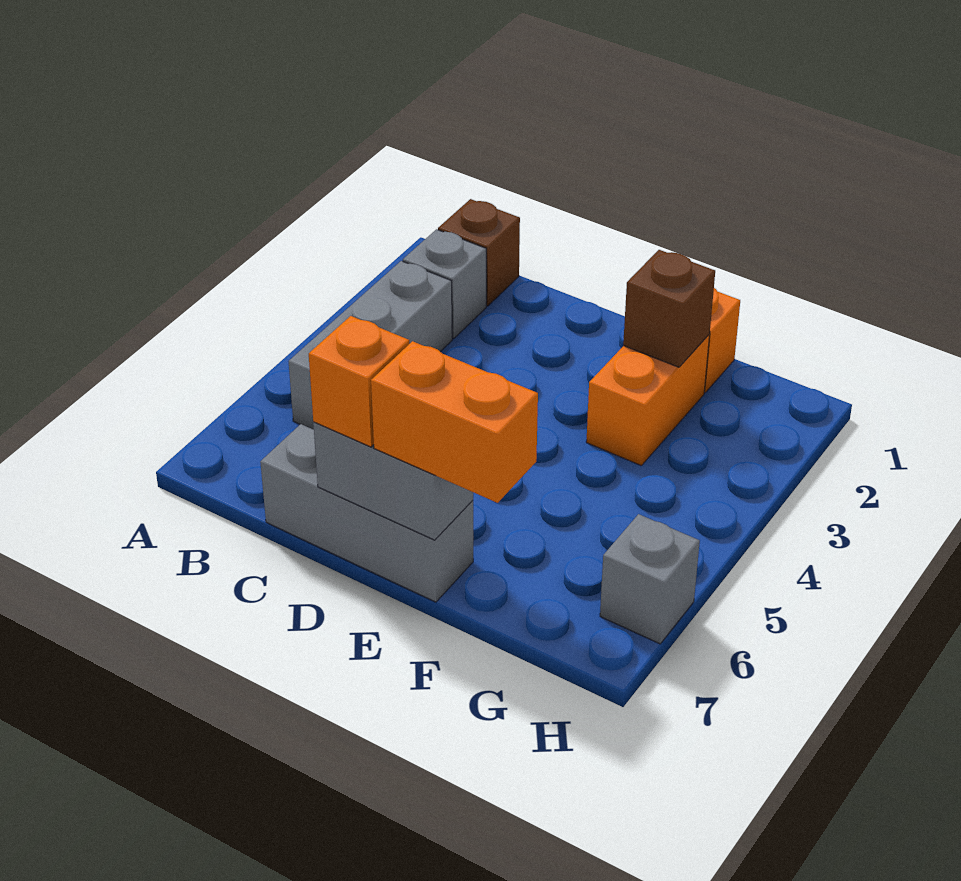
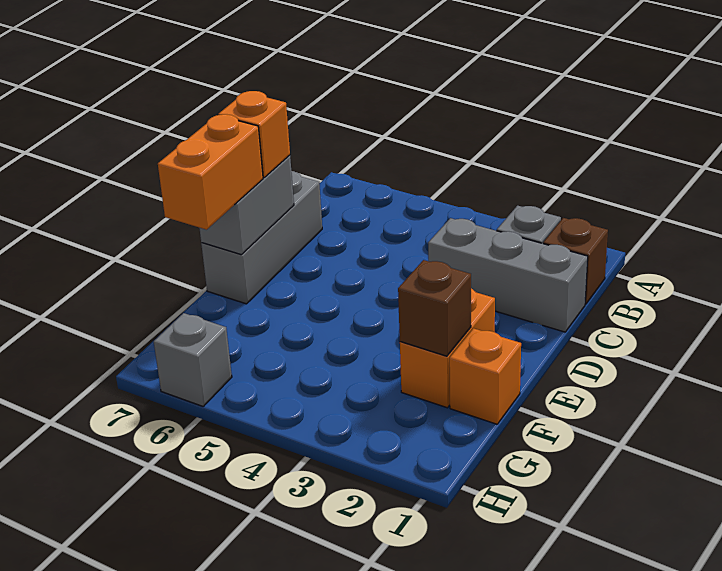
grey 1x3 brick [289,261,452,429] -> grey 1x3 brick moved to [428,218,588,332]
orange 1x2 brick [586,335,709,466] -> orange 1x2 brick turned to [400,289,495,408]

